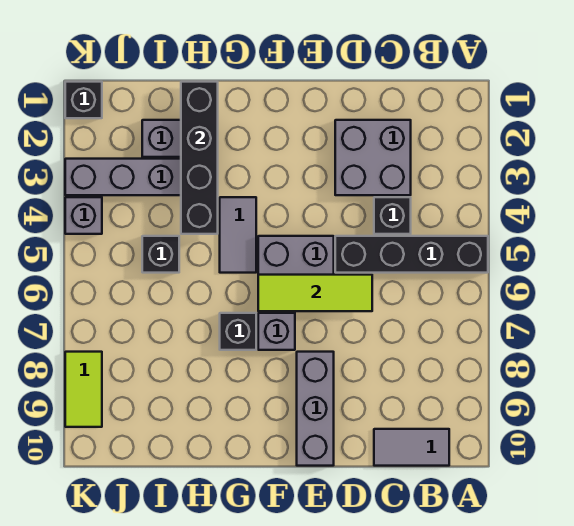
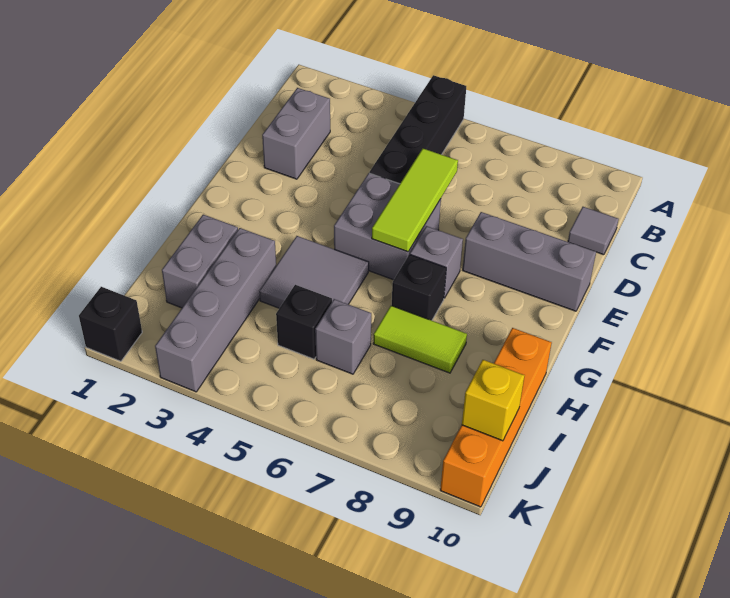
grey 1x2 tile [374,429,449,466] -> grey 1x1 tile [568,207,619,255]
grey 2x2 brick [335,120,411,195] -> grey 1x2 brick [262,88,330,179]
black 1x1 brick [374,197,411,234] -> none
grey 1x2 tile [220,197,256,273] -> grey 2x2 tile [259,236,369,308]
black 1x4 brick [181,82,218,234] -> none
none -> orange 1x4 brick [440,328,552,507]
none -> yellow 1x1 brick [462,360,525,441]
grey 1x1 brick [65,197,102,234] -> grey 1x1 brick moved to [315,299,371,374]
lime 1x2 tile [65,352,102,427] -> lime 1x2 tile moved to [374,305,467,373]

